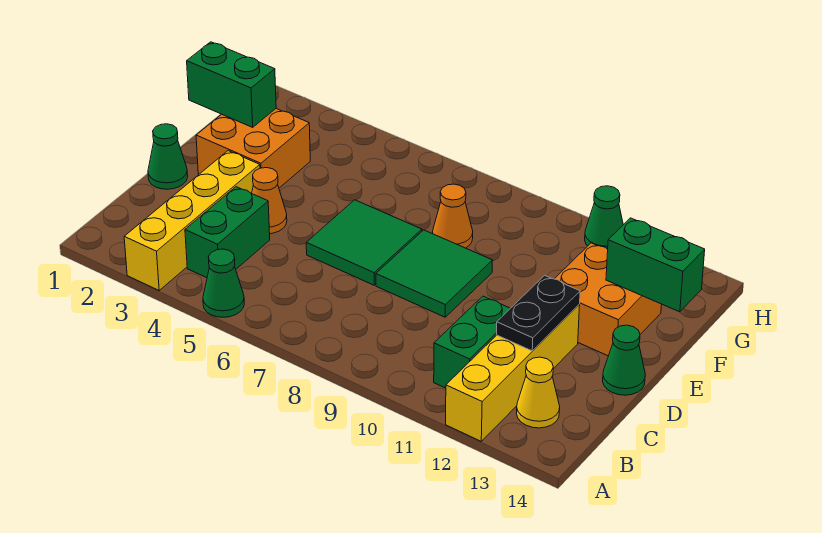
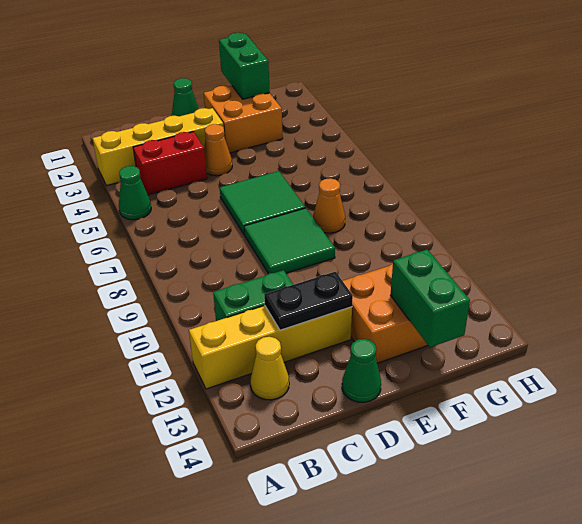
green 1x2 brick [185,187,270,278] -> red 1x2 brick [133,132,207,195]
green 1x1 cone [585,186,623,249] -> none

